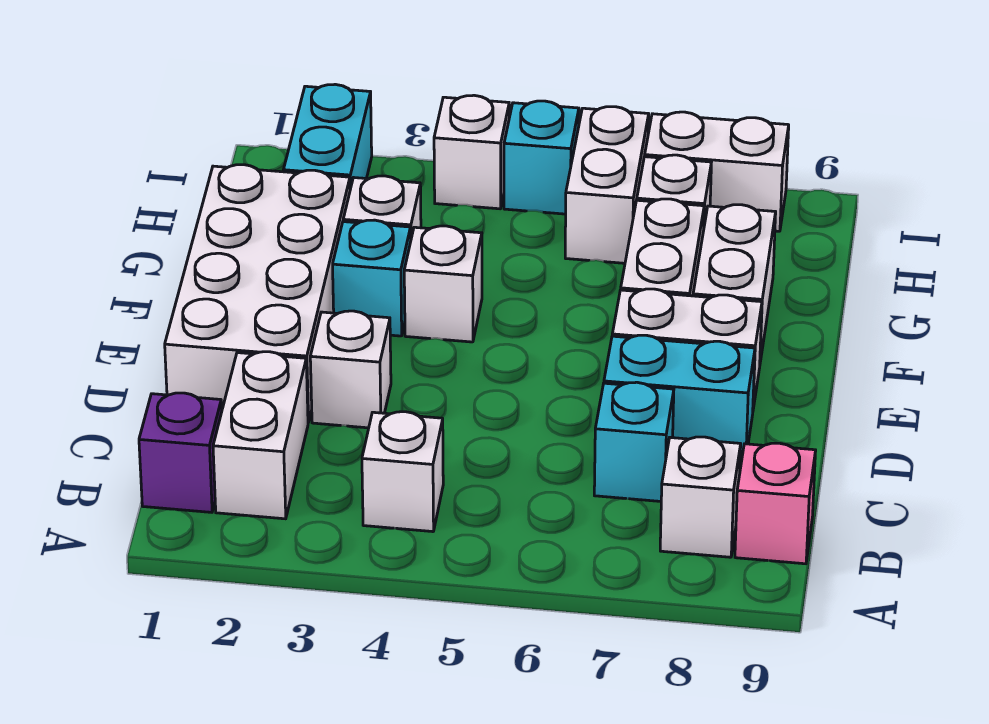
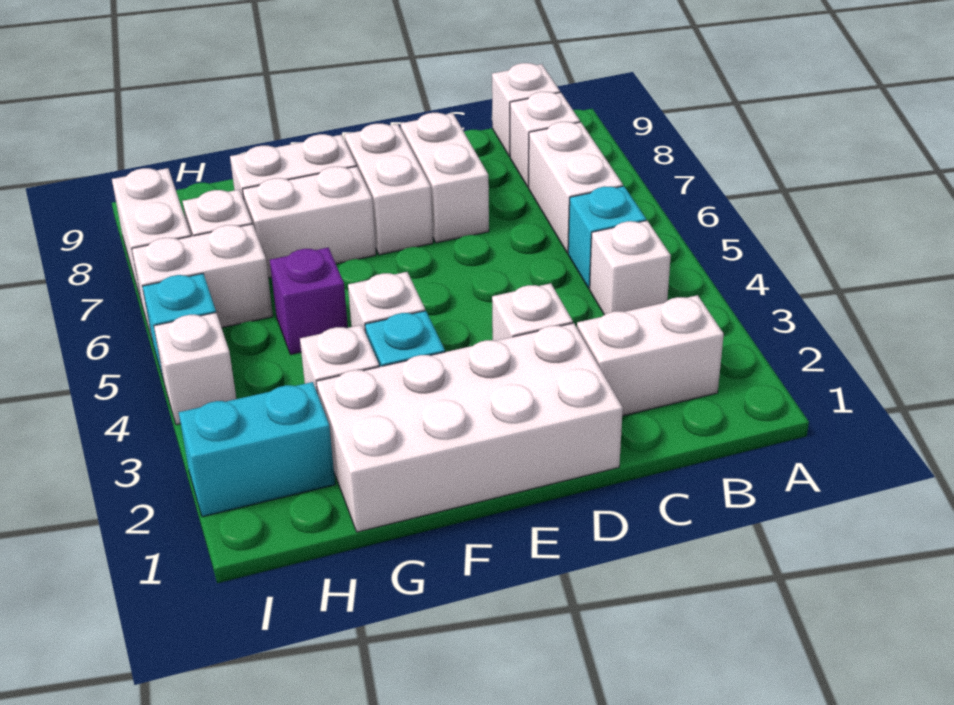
purple 1x1 brick [139,393,222,512] -> purple 1x1 brick moved to [270,247,348,355]
none -> white 1x2 brick [529,122,623,253]
pink 1x1 brick [735,443,816,564] -> white 1x1 brick [492,63,560,157]
cyan 1x1 brick [594,382,674,501] -> cyan 1x1 brick moved to [568,186,646,289]
cyan 1x2 brick [604,335,755,460] -> white 1x2 brick [401,113,489,243]

